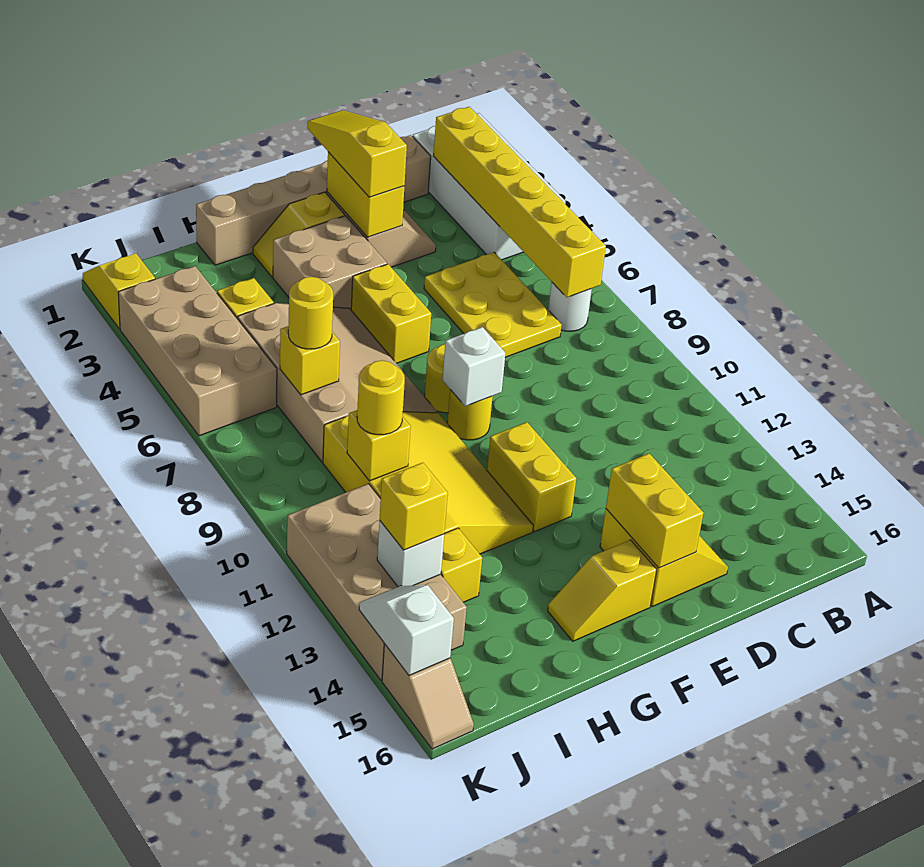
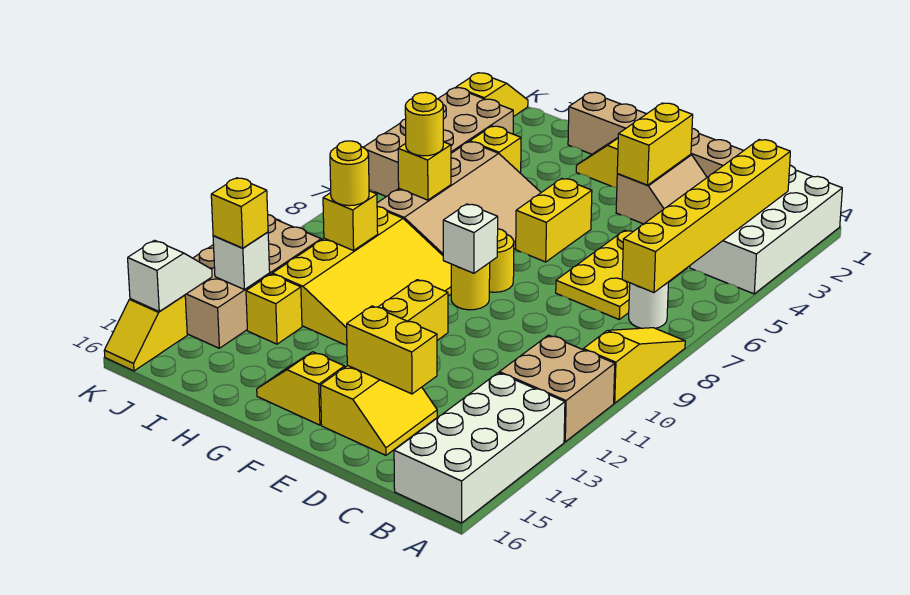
none -> white 2x4 brick [394,373,565,523]
yellow 1x3 slope [307,110,407,197] -> yellow 1x3 slope moved to [583,328,685,403]
yellow 1x2 brick [606,453,703,568] -> yellow 1x2 brick turned to [347,306,437,394]
tan 2x2 brick [273,216,387,309] -> tan 2x2 brick moved to [499,335,615,442]
tan 1x2 slope [382,644,474,749] -> yellow 1x2 slope [104,295,187,371]

